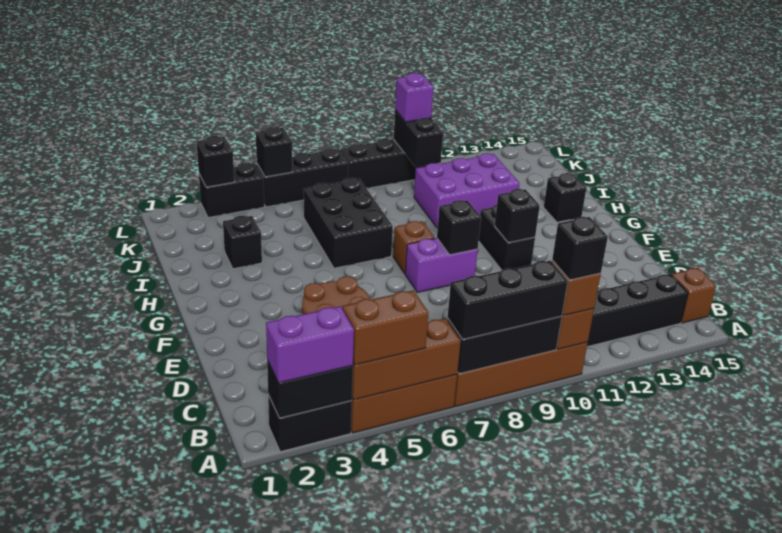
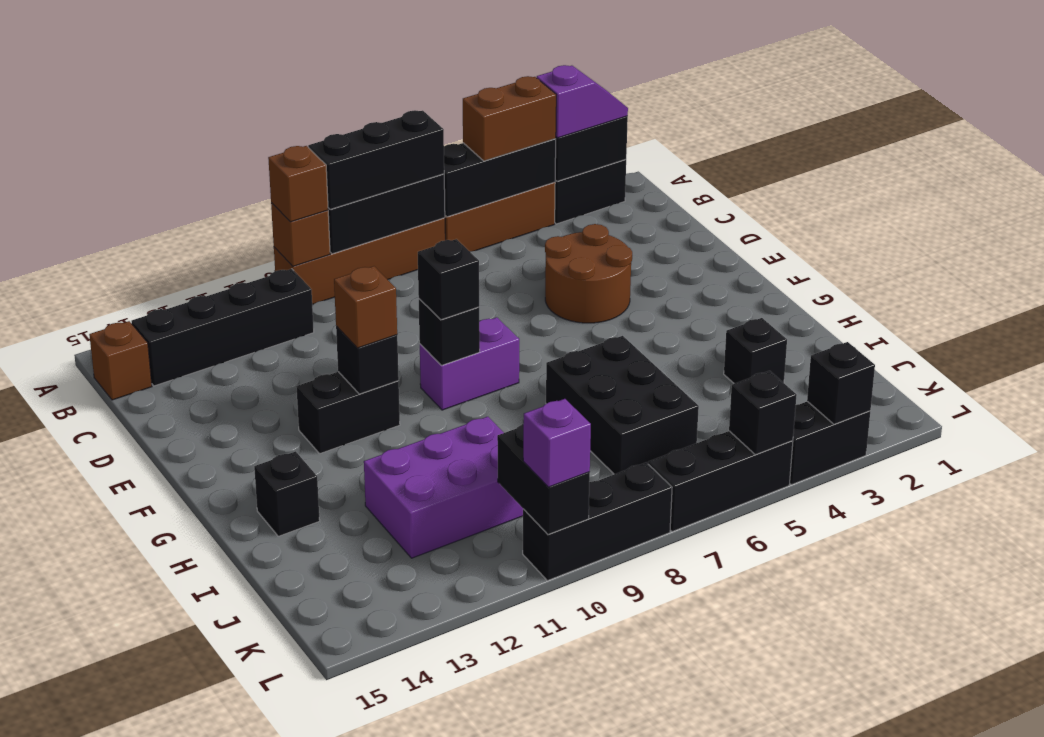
purple 1x2 brick [266,306,354,383] -> purple 1x2 slope [537,65,628,138]
brown 1x3 brick [352,318,461,400] -> black 1x3 brick [444,139,556,217]
black 1x1 brick [552,217,608,280] -> black 1x1 brick moved to [418,239,479,320]
black 1x2 brick [479,205,535,270] -> black 1x2 brick turned to [296,372,400,453]
brown 1x1 brick [393,221,435,274] -> brown 1x1 brick moved to [334,266,397,348]

